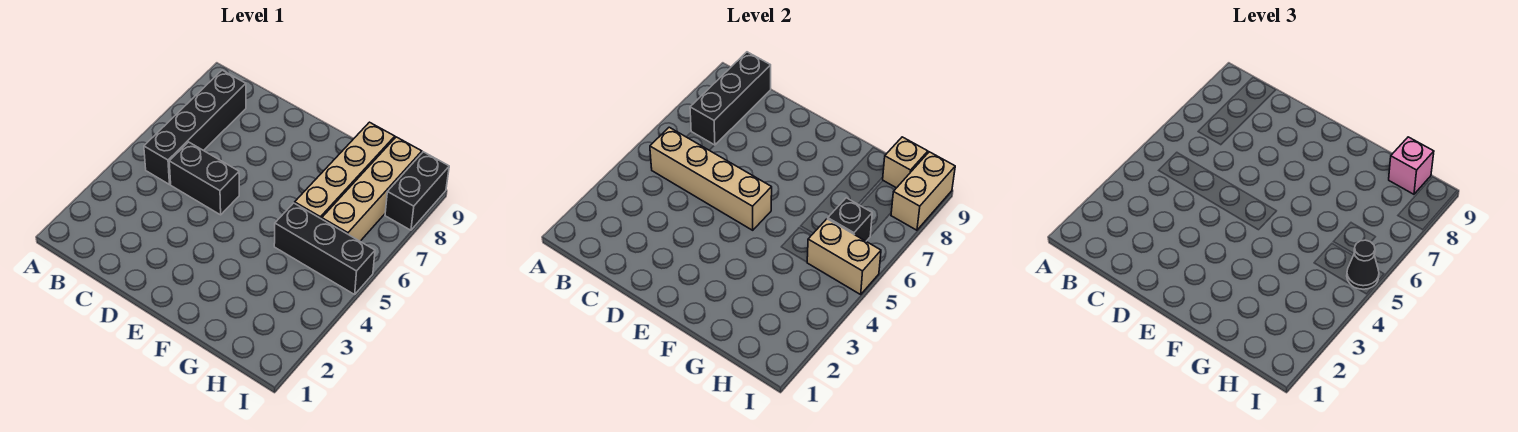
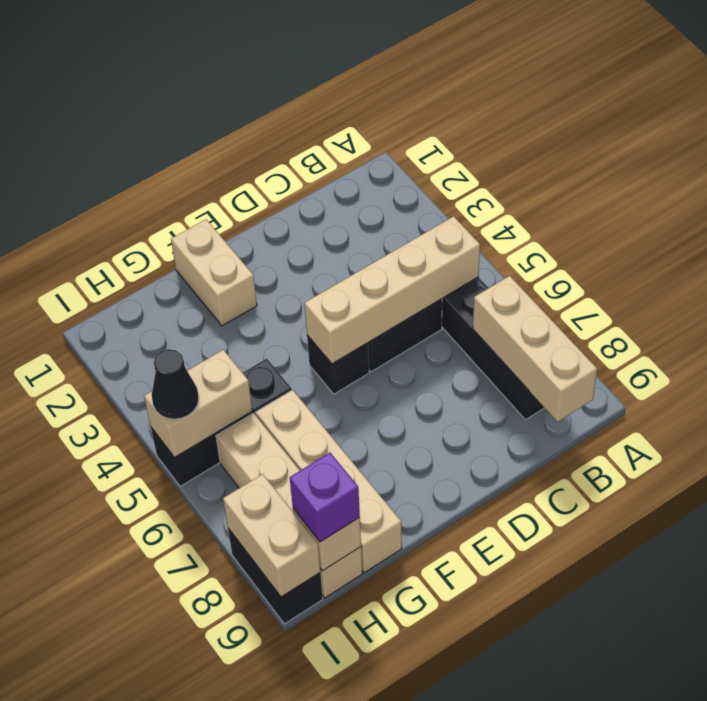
black 1x3 brick [690,52,771,145] -> tan 1x3 brick [473,276,597,422]
none -> tan 1x2 brick [171,219,257,326]
black 1x1 brick [828,198,872,241] -> black 1x1 brick moved to [307,335,369,394]
pink 1x1 brick [1389,137,1434,194] -> purple 1x1 brick [290,453,360,542]

